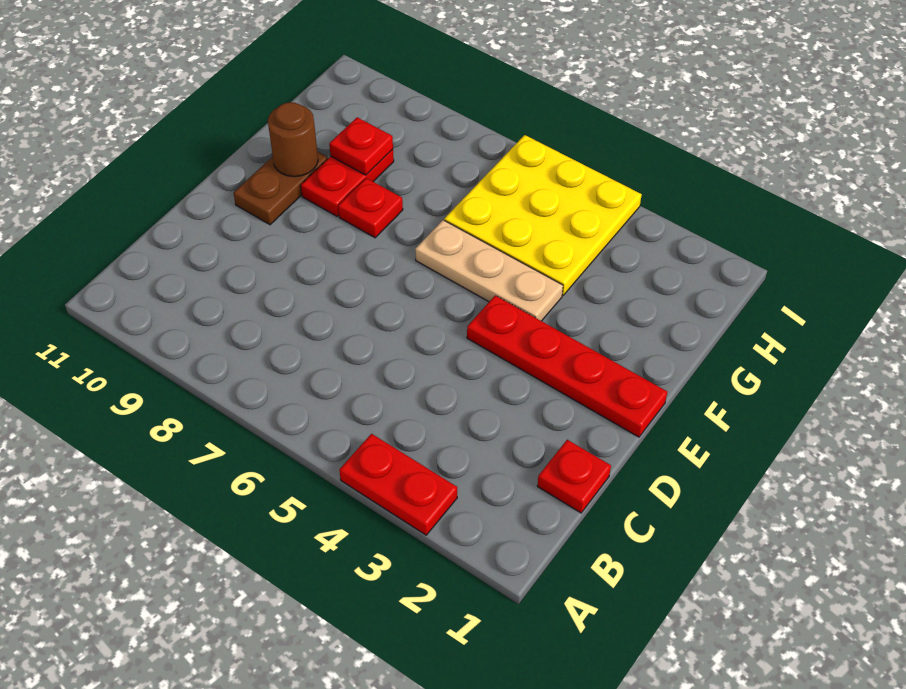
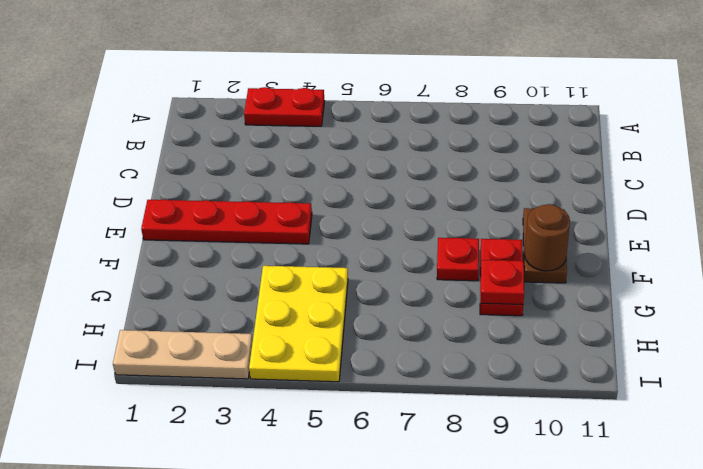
red 1x1 plate [537,440,611,513] -> none
tan 1x3 plate [415,220,563,321] -> tan 1x3 plate moved to [113,330,253,379]
yellow 3x3 plate [444,135,642,295] -> yellow 2x3 plate [249,266,348,382]

